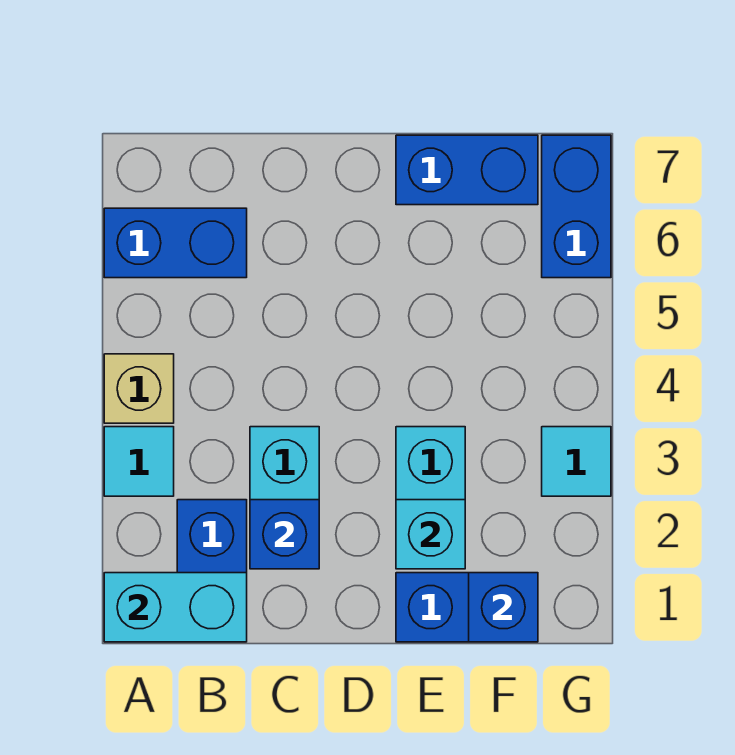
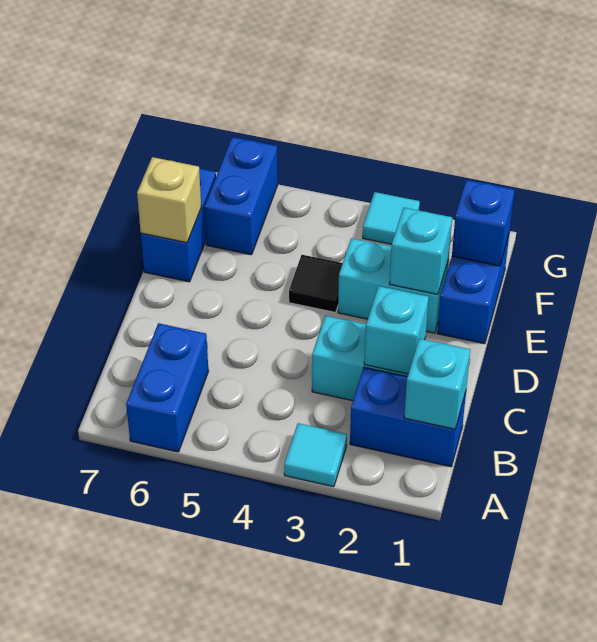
cyan 1x2 brick [104,573,247,642] -> cyan 1x1 brick [404,339,470,429]
tan 1x1 brick [104,354,174,423] -> tan 1x1 brick moved to [137,157,201,243]
blue 1x1 brick [250,500,319,569] -> cyan 1x1 brick [364,286,429,374]
none -> black 1x1 tile [289,255,343,312]
blue 1x2 brick [542,135,611,278] -> blue 1x2 brick turned to [204,137,278,255]

